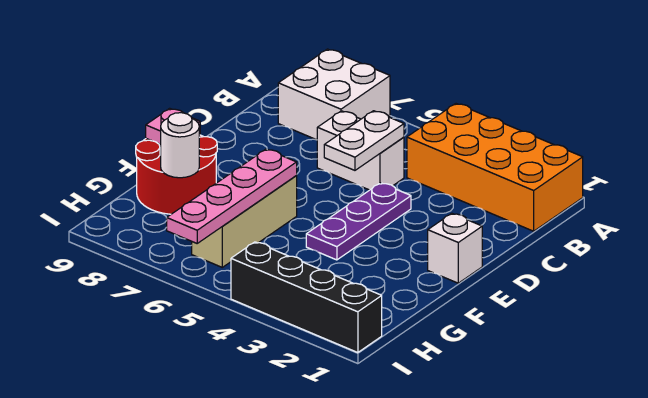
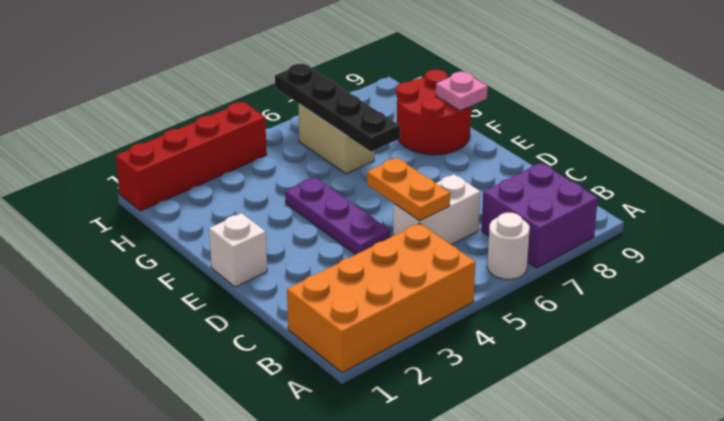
white 2x2 brick [278,49,390,140] -> purple 2x2 brick [481,163,598,268]
white 1x2 plate [324,111,404,170] -> orange 1x2 plate [367,158,450,221]
tan 1x3 brick [192,176,297,267] -> tan 1x2 brick [299,104,374,174]
pink 1x4 plate [167,149,297,243] -> black 1x4 plate [275,64,400,152]
white 1x1 round brick [161,113,199,178] -> white 1x1 round brick moved to [487,213,530,279]
black 1x4 brick [231,242,382,353] -> red 1x4 brick [116,102,267,211]

